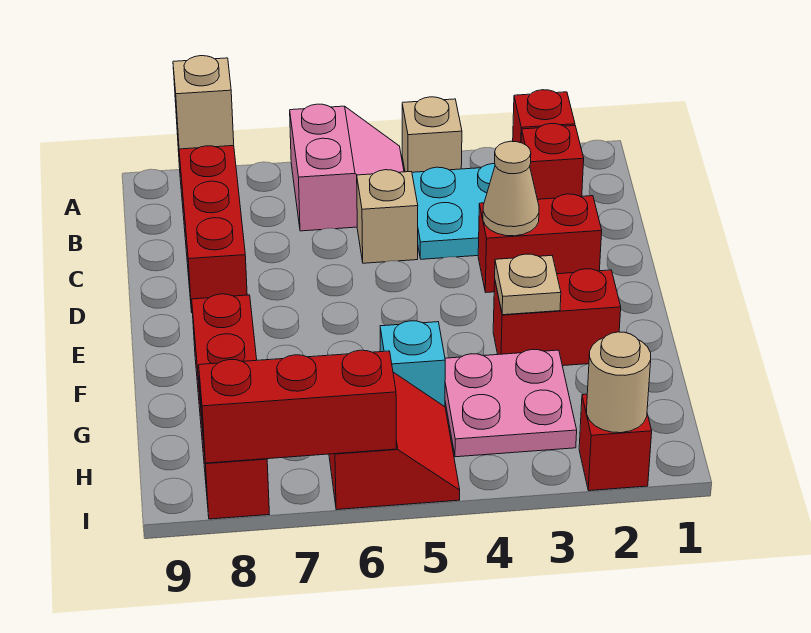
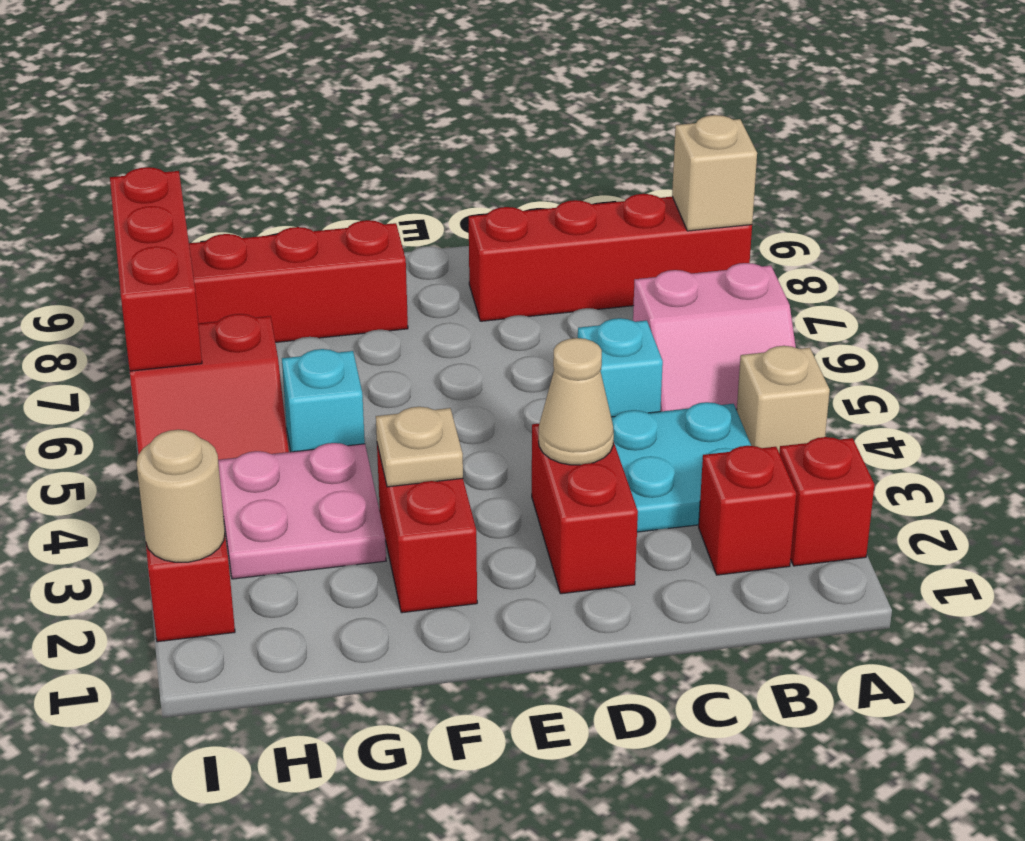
tan 1x1 brick [357,170,418,263] -> cyan 1x1 brick [578,318,663,417]

